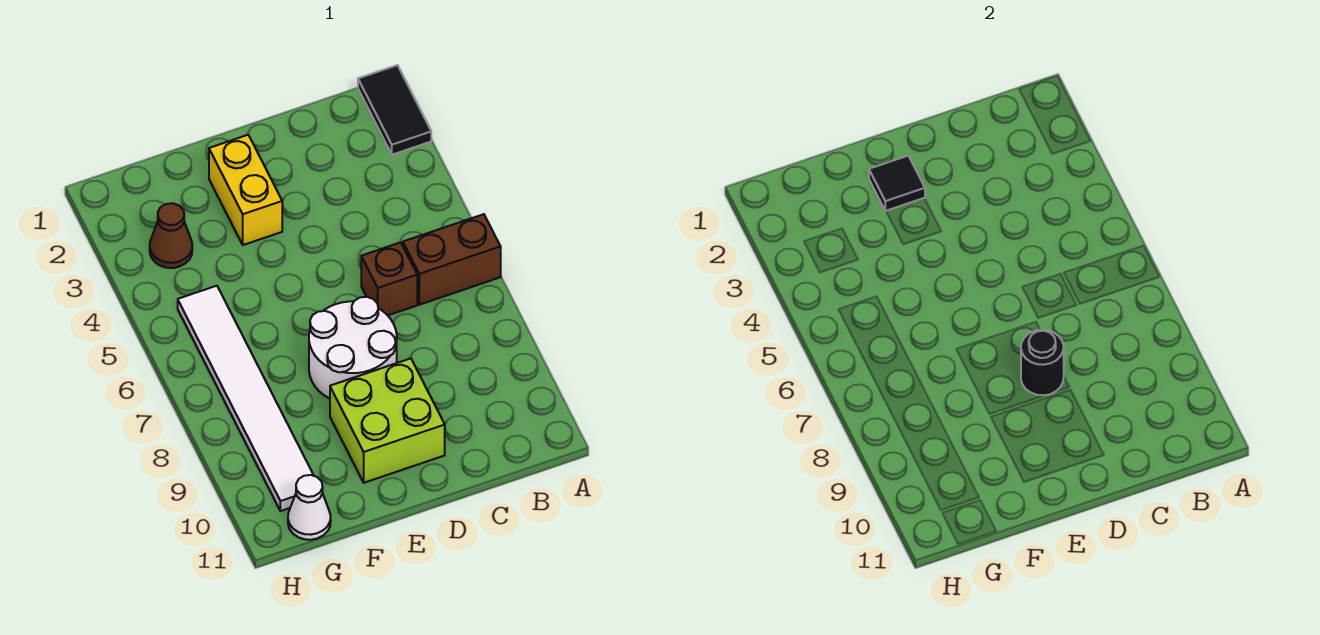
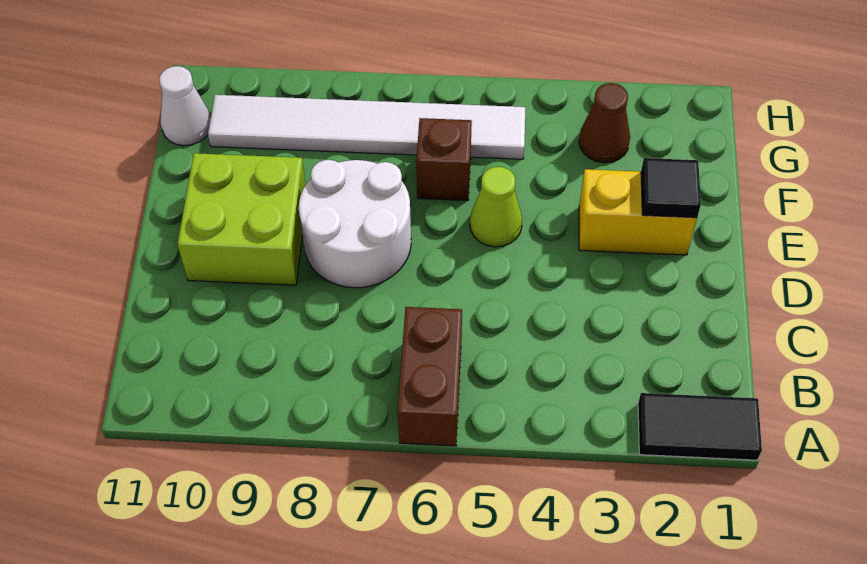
brown 1x1 brick [361,242,417,315] -> brown 1x1 brick moved to [416,118,472,201]
black 1x1 round brick [1021,330,1064,395] -> none
none -> lime 1x1 cone [470,167,522,247]

